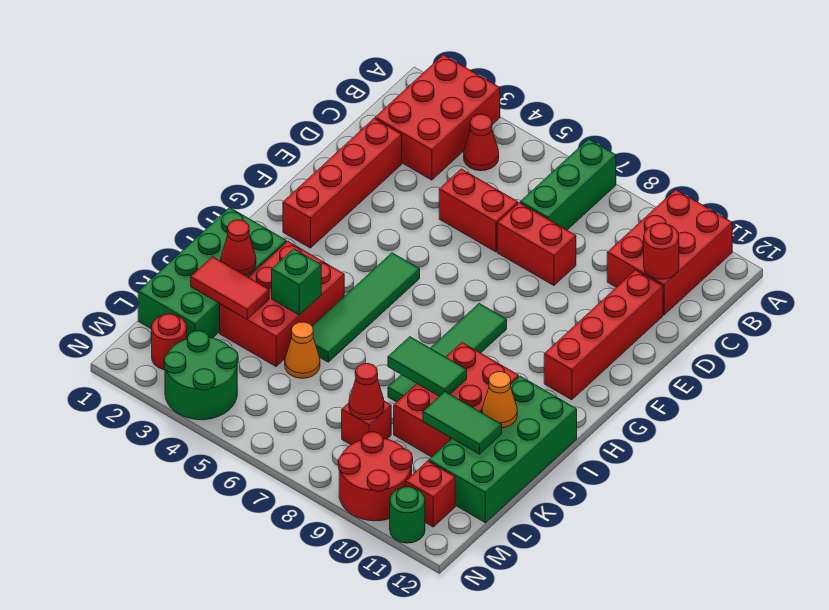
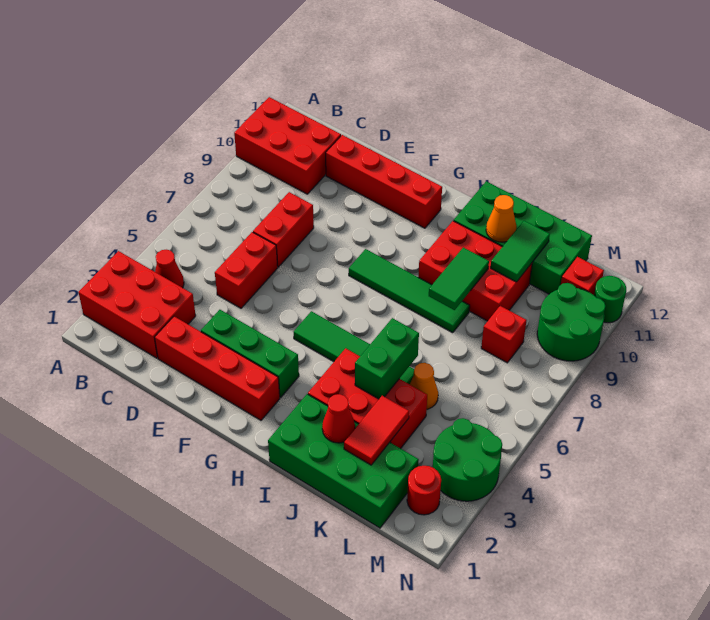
green 1x3 brick [520,139,616,230] -> green 1x3 brick moved to [201,310,299,397]
red 1x1 round brick [644,223,679,279] -> none
green 1x1 brick [272,249,321,315] -> green 1x2 brick [355,318,419,399]
red 1x1 cone [349,363,384,420] -> none
red 2x2 round brick [338,432,413,521] -> green 2x2 round brick [537,283,605,361]

